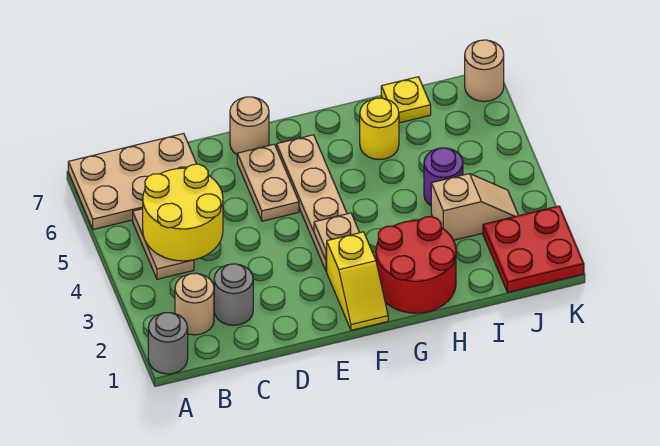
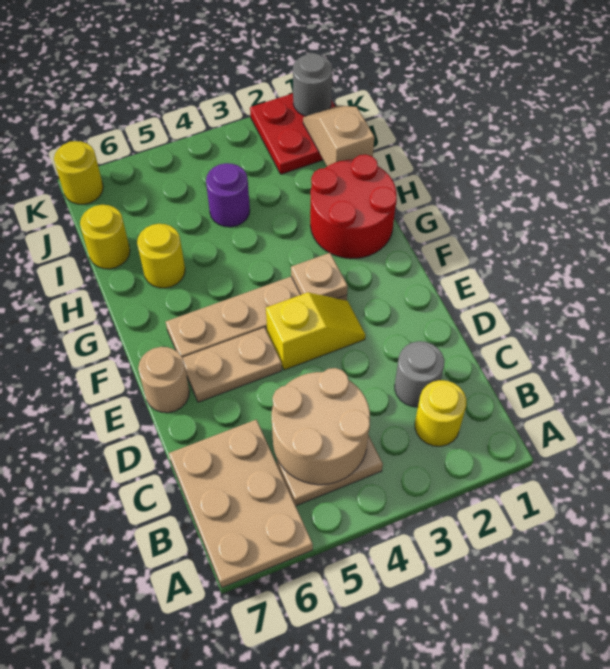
grey 1x1 round brick [148,313,188,374] -> grey 1x1 round brick moved to [293,53,332,116]
tan 1x1 round brick [175,273,214,335] -> yellow 1x1 round brick [415,380,466,446]
yellow 2x2 round brick [143,164,223,261] -> tan 2x2 round brick [272,368,370,485]
yellow 1x2 slope [326,232,388,330] -> yellow 1x2 slope moved to [266,292,365,370]
tan 1x2 slope [431,174,518,240] -> tan 1x2 slope moved to [303,106,374,166]
yellow 1x1 plate [381,77,431,123] -> yellow 1x1 round brick [80,205,130,269]
tan 1x1 round brick [465,40,504,102] -> yellow 1x1 round brick [54,141,103,204]

